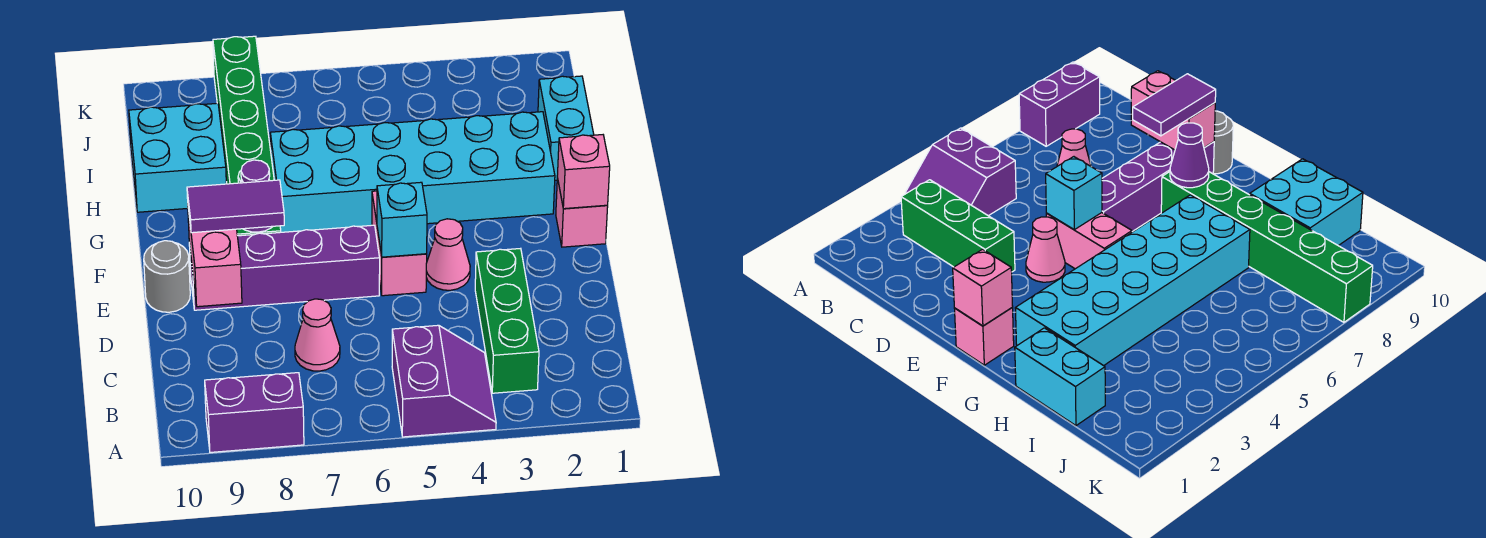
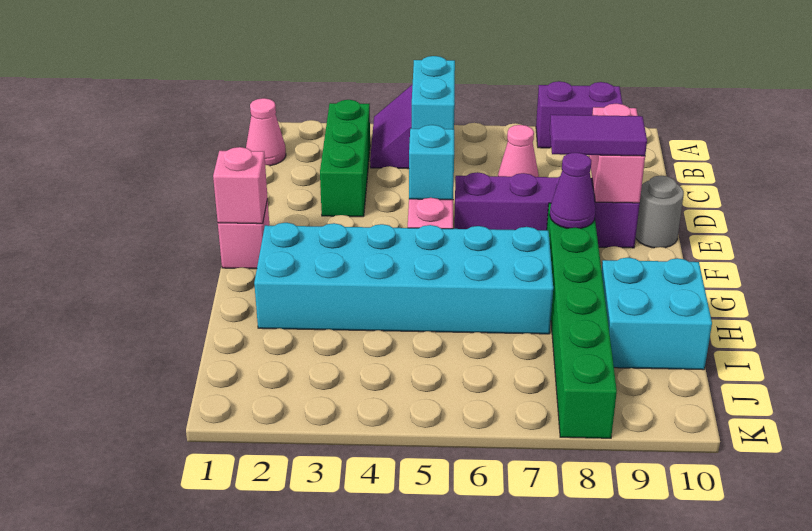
pink 1x1 cone [426,219,470,290] -> pink 1x1 cone moved to [246,98,286,166]
cyan 1x2 brick [538,76,594,180] -> cyan 1x2 brick moved to [412,56,455,129]

